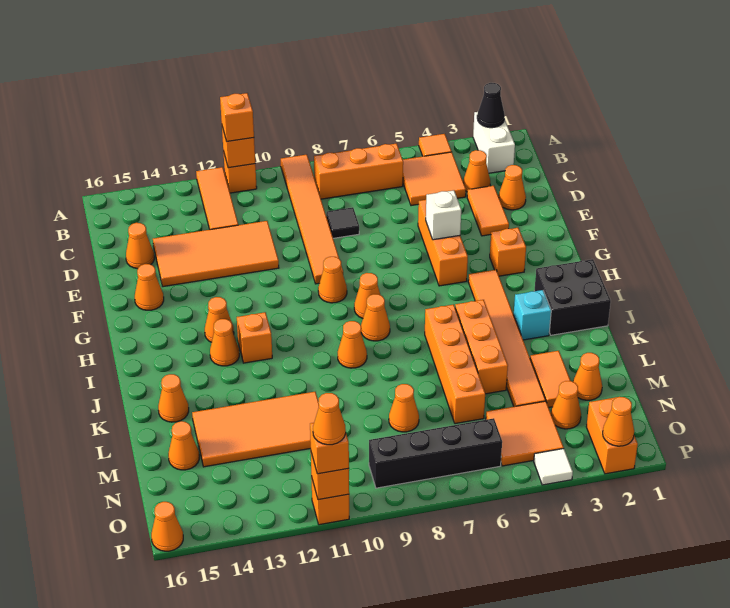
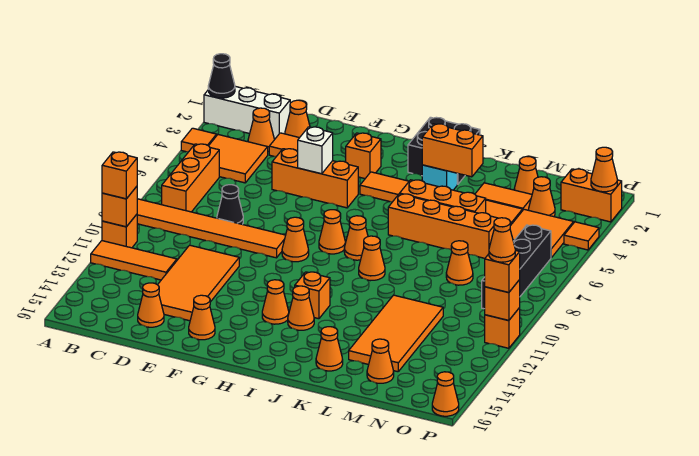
white 1x2 brick [473,112,515,173] -> white 1x3 brick [204,86,290,140]
black 1x1 tile [326,207,359,238] -> black 1x1 cone [217,185,243,224]
none -> orange 1x2 brick [422,124,483,177]
white 1x1 tile [534,449,573,485] -> orange 1x1 tile [564,222,599,250]

